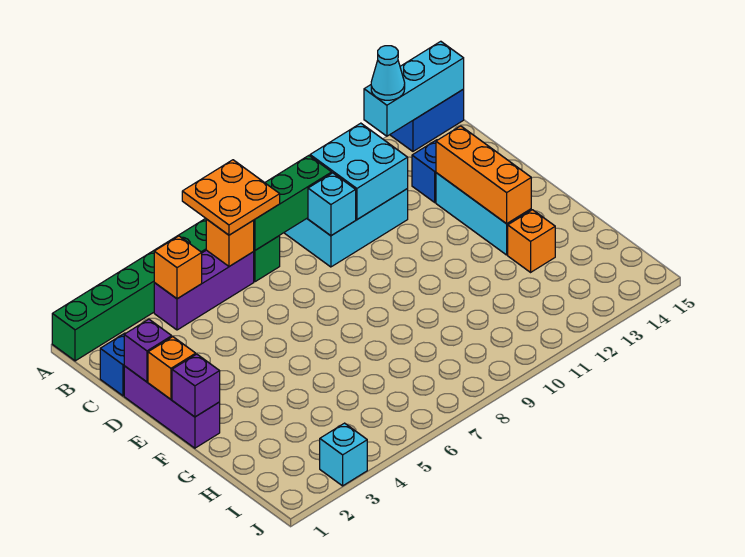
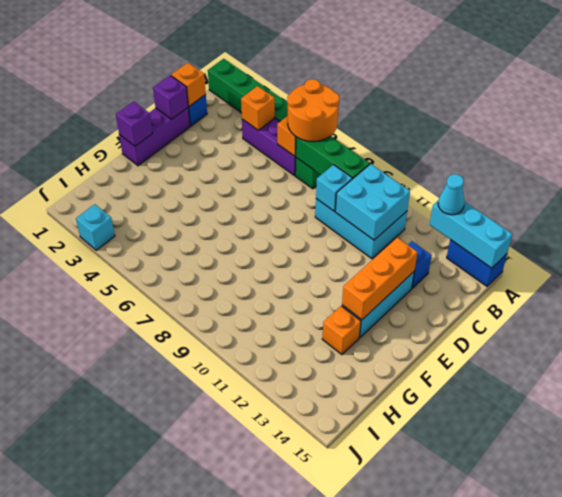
orange 2x2 plate [182,160,280,235] -> orange 2x2 round brick [287,79,339,142]
orange 1x1 brick [148,337,196,399] -> orange 1x1 brick moved to [171,63,206,106]

